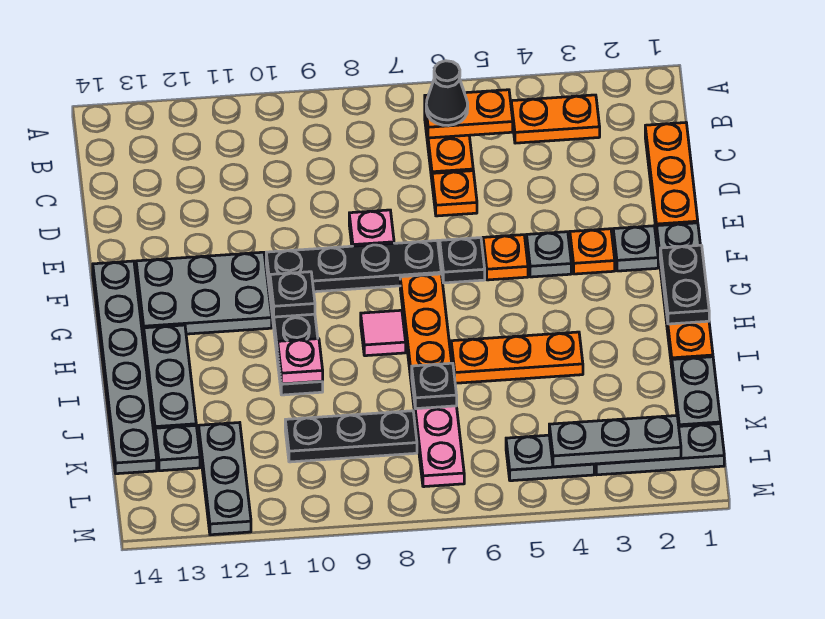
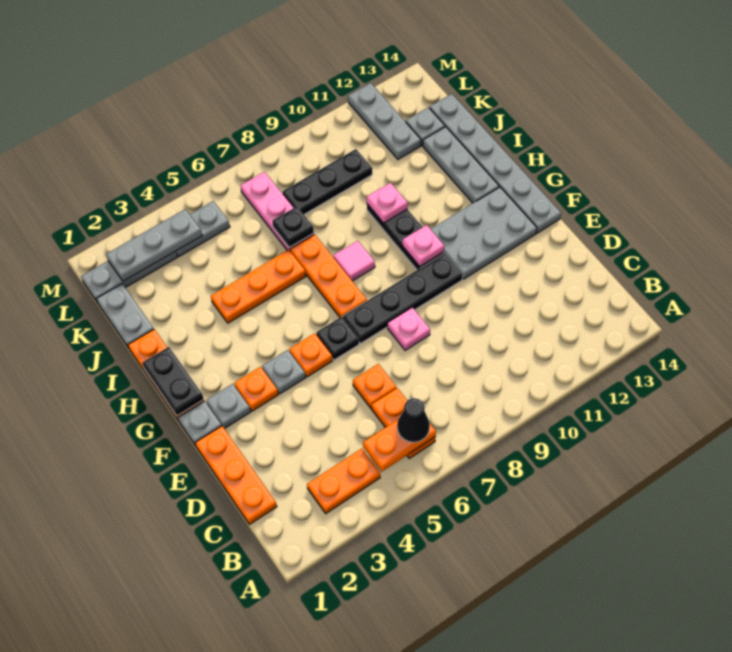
black 1x1 plate [270,272,315,317] -> pink 1x1 plate [402,225,444,266]

